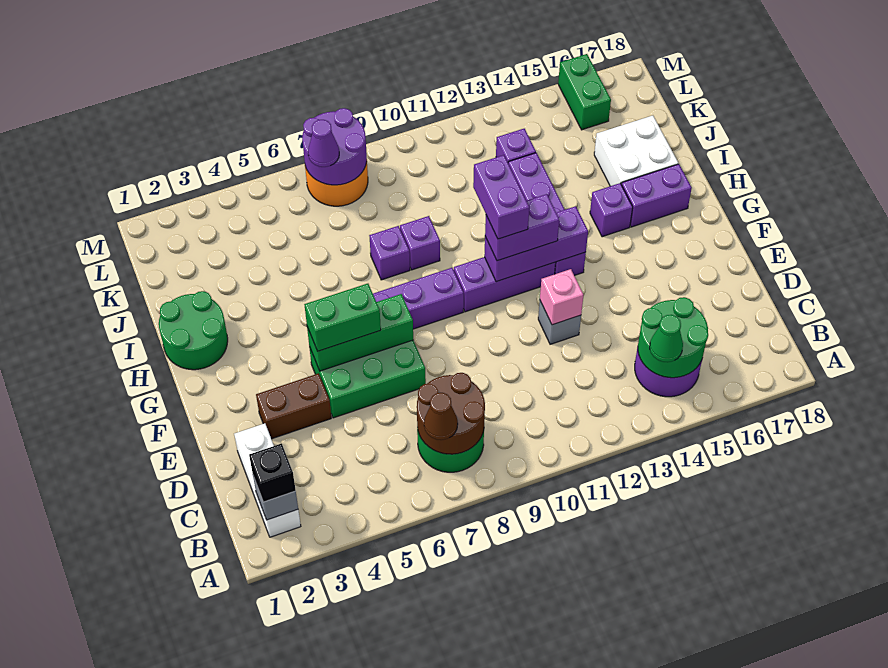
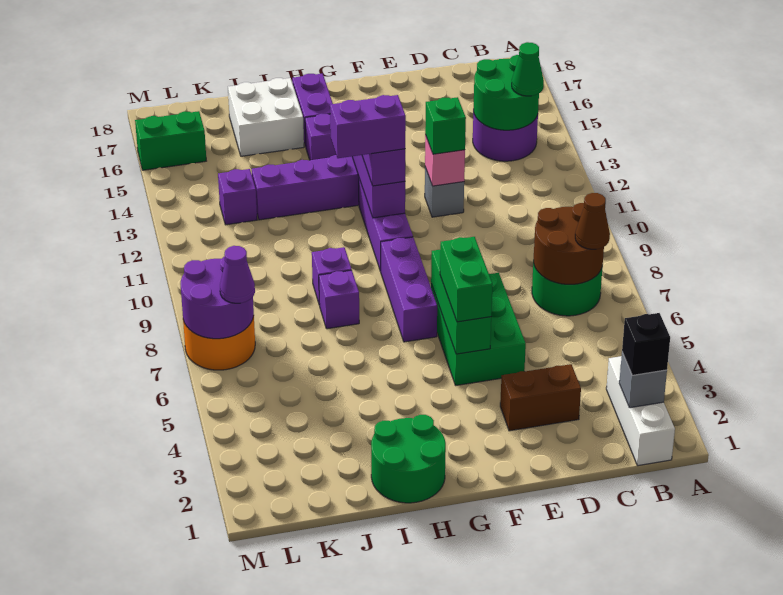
white 1x3 brick [234,423,301,537] -> white 1x3 brick turned to [606,356,675,466]
brown 1x2 brick [256,373,331,439] -> brown 1x2 brick turned to [500,364,581,431]
none -> green 1x1 brick [425,97,466,154]

